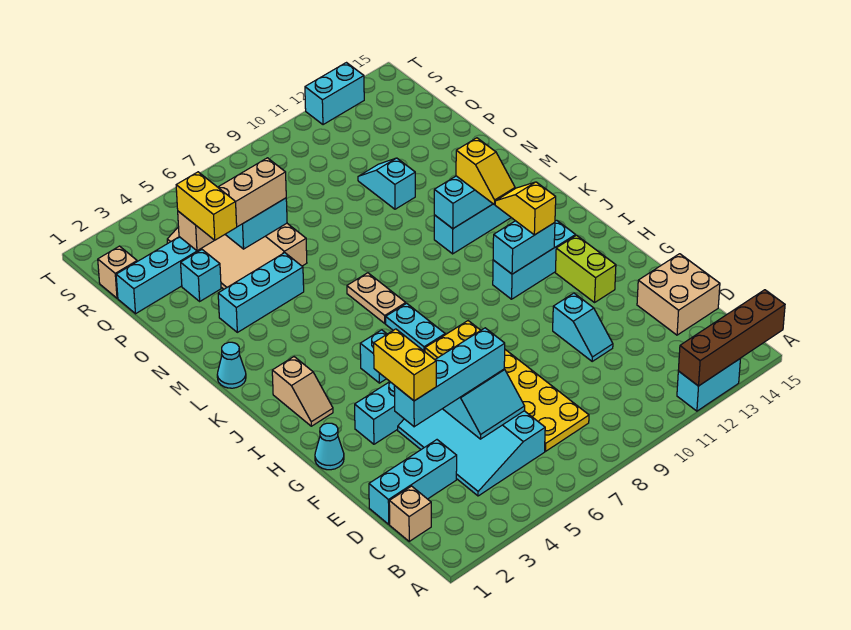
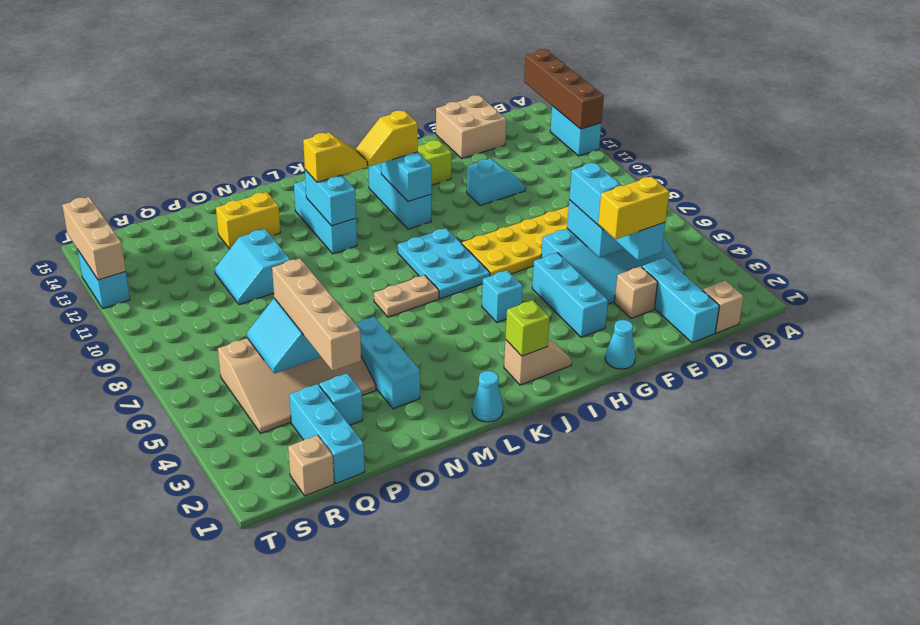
none -> tan 1x1 brick [615,266,658,318]
cyan 1x2 plate [386,303,445,352] -> cyan 2x3 plate [398,228,490,299]
none -> lime 1x1 brick [505,300,550,356]
yellow 1x2 brick [176,172,237,240] -> yellow 1x2 brick moved to [216,192,280,249]
cyan 1x2 slope [358,158,415,209] -> cyan 2x2 slope [215,229,290,305]
none -> tan 1x3 brick [62,197,126,280]

